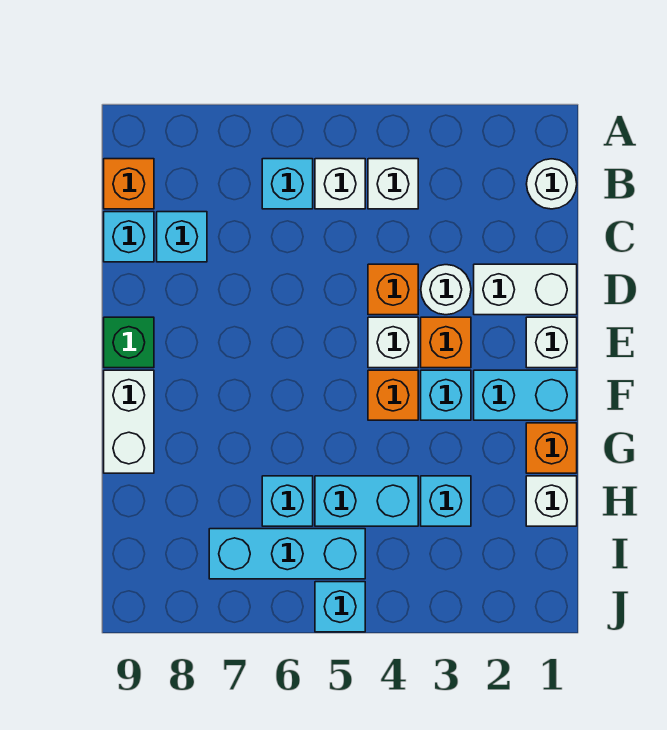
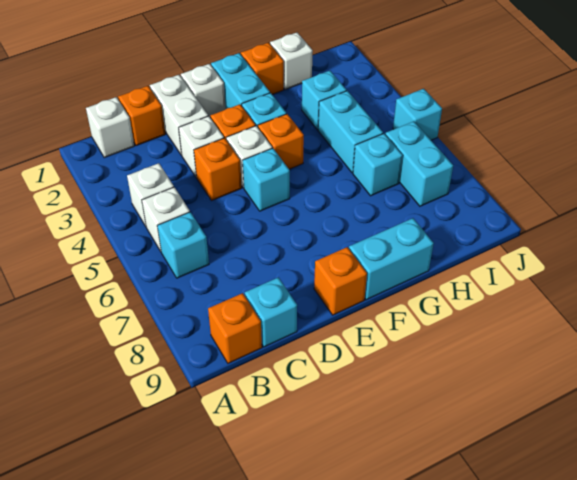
white 1x1 round brick [527,159,577,209] -> white 1x1 brick [86,97,134,158]
none -> orange 1x1 brick [118,86,165,146]
cyan 1x1 brick [157,212,207,262] -> cyan 1x1 brick moved to [243,148,290,211]
white 1x1 round brick [421,265,471,315] -> white 1x1 brick [179,116,224,178]
green 1x1 brick [104,317,154,368] -> orange 1x1 brick [314,247,367,315]
white 1x2 brick [104,370,154,473] -> cyan 1x2 brick [349,218,434,300]
cyan 1x3 brick [209,529,365,579] -> cyan 1x2 brick [385,121,453,206]

